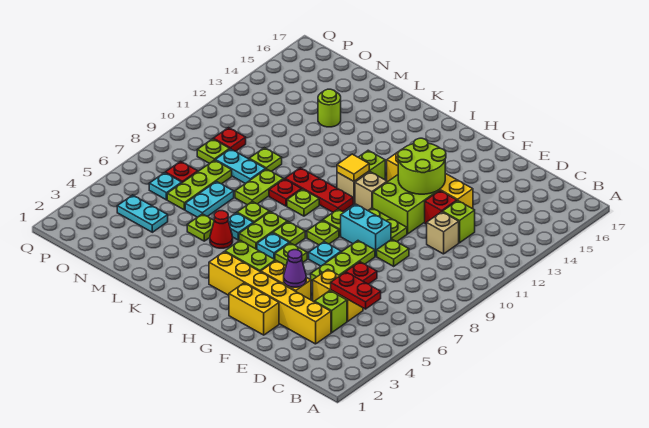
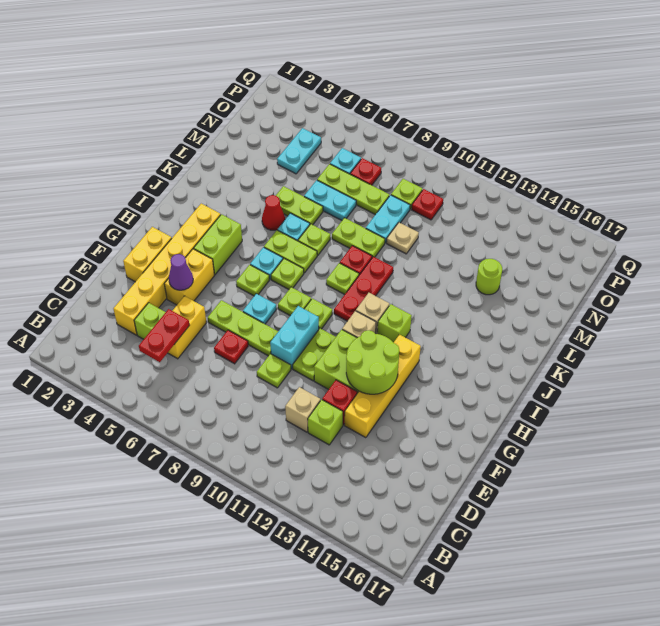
yellow 1x1 tile [337,154,369,181] -> none
lime 1x1 plate [187,214,214,241] -> lime 1x2 plate [276,186,323,225]
lime 1x1 plate [249,148,282,171] -> tan 1x1 plate [386,223,419,254]

